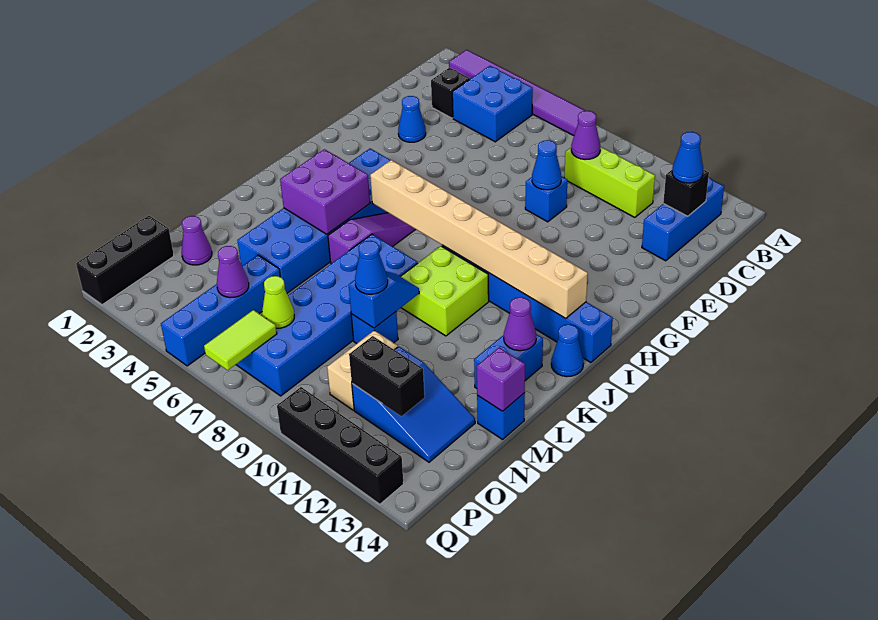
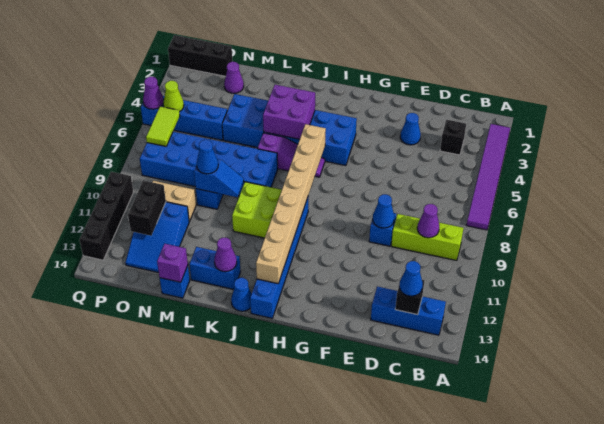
blue 2x2 brick [452,66,533,142] -> none
lime 1x3 brick [564,147,655,217] -> lime 1x3 brick turned to [391,214,463,261]
purple 1x1 cone [217,246,249,298] -> purple 1x1 cone moved to [143,77,164,109]
lime 1x1 cone [262,276,294,328] -> lime 1x1 cone moved to [163,81,184,112]
lime 1x2 tile [204,310,277,370] -> lime 1x2 tile turned to [146,106,180,146]

